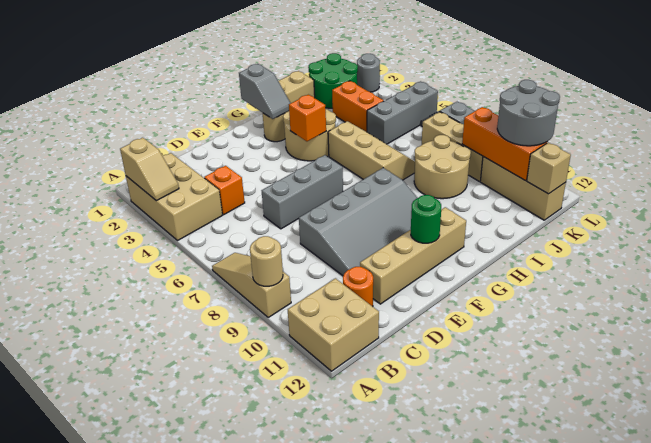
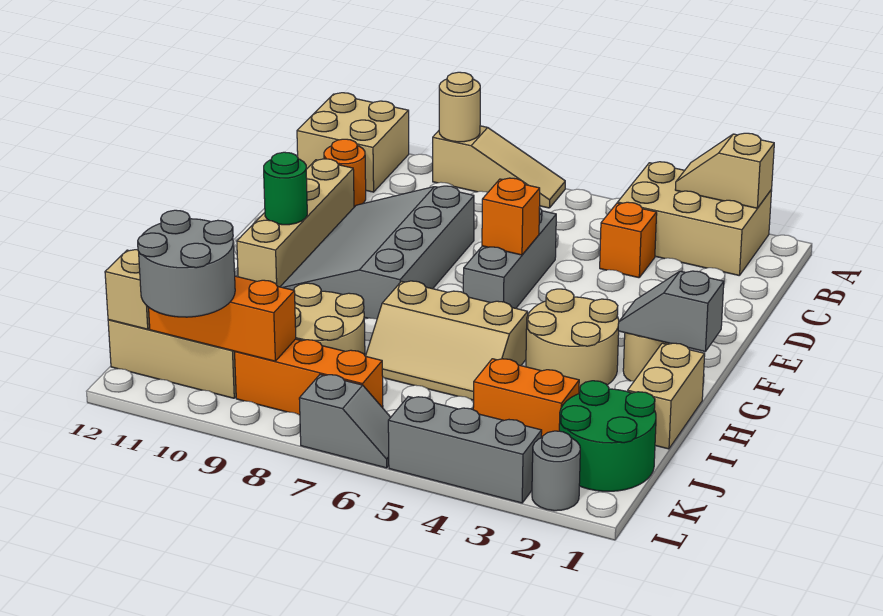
orange 1x1 brick [289,95,326,141] -> orange 1x1 brick moved to [482,178,540,255]
grey 1x3 brick [367,81,438,144] -> grey 1x3 brick turned to [388,397,542,503]
tan 1x3 brick [422,112,483,181] -> orange 1x3 brick [235,339,383,415]

